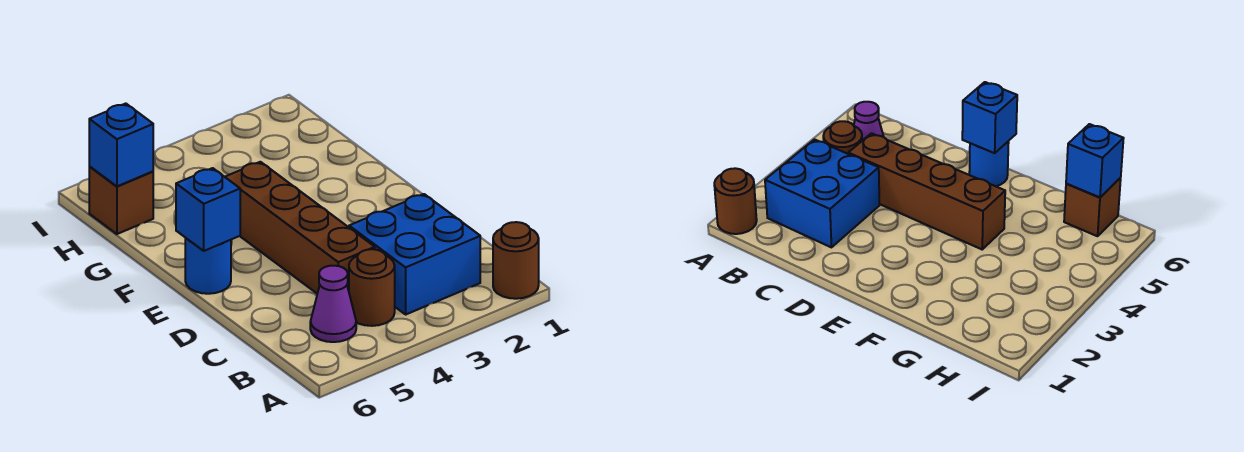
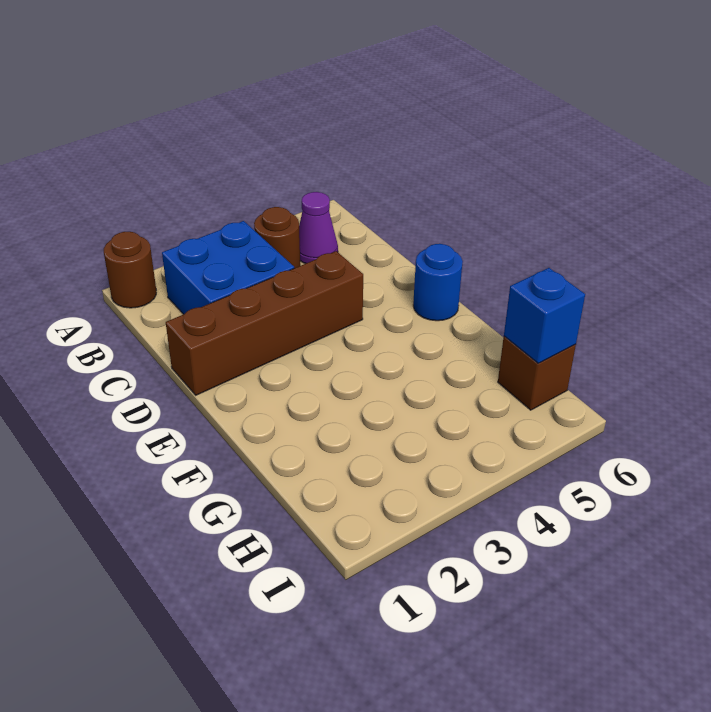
brown 1x4 brick [225,162,375,294] -> brown 1x4 brick turned to [166,251,363,395]
blue 1x1 brick [176,168,240,251] -> none

